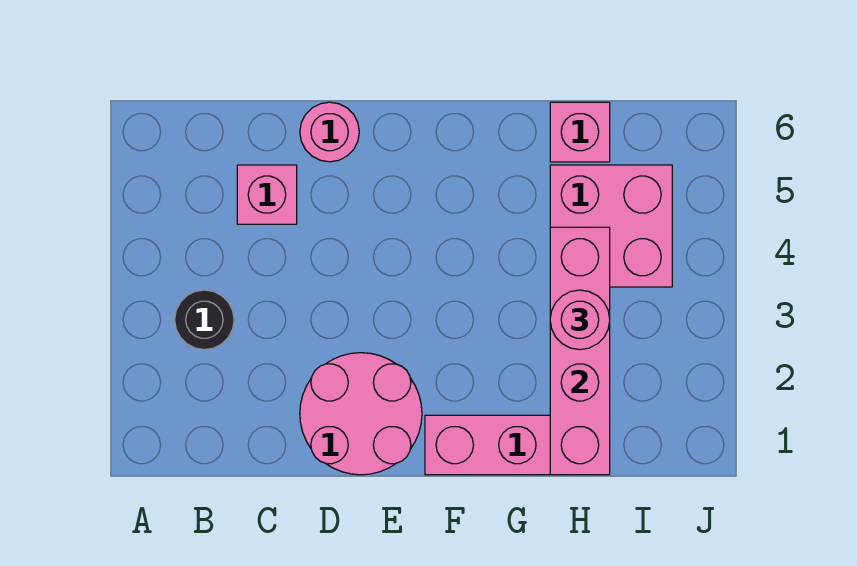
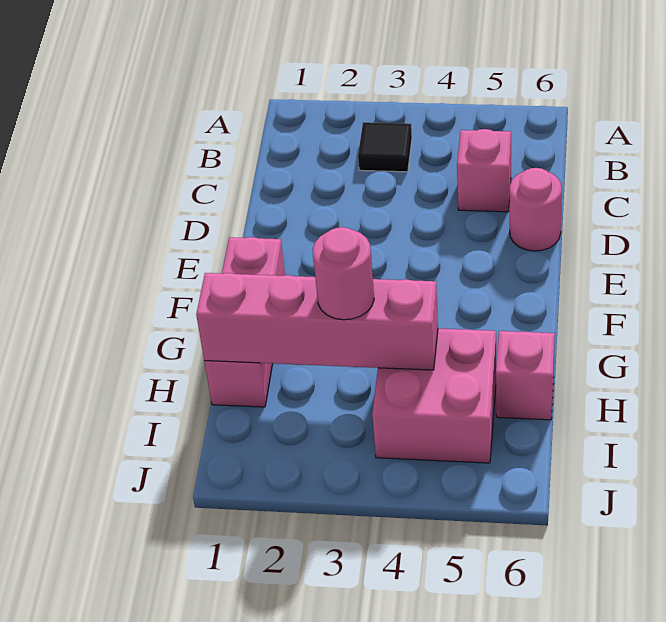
black 1x1 round brick [175,290,234,350] -> black 1x1 tile [358,122,412,172]
pink 2x2 round brick [300,353,422,475] -> none

